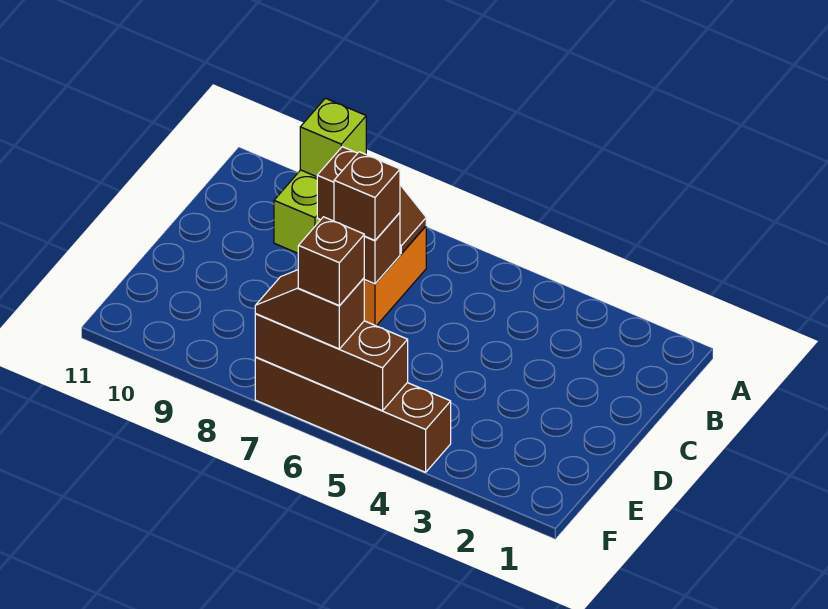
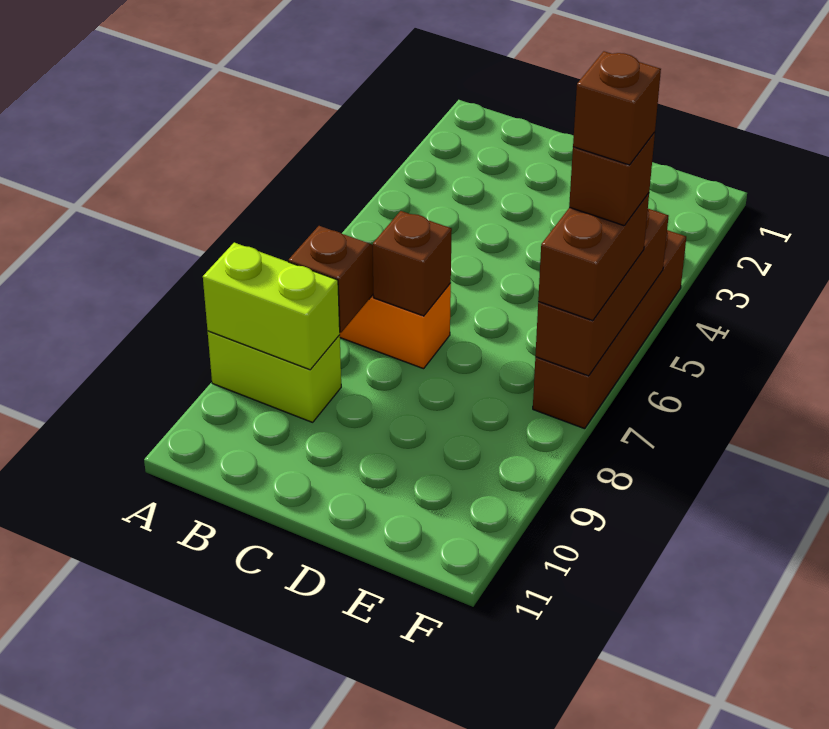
lime 1x1 brick [300,98,366,177] -> lime 1x2 brick [203,243,340,370]
brown 1x1 brick [334,152,400,241] -> brown 1x1 brick moved to [573,51,661,165]
brown 1x2 slope [255,270,364,349] -> brown 1x2 brick [538,193,649,321]

